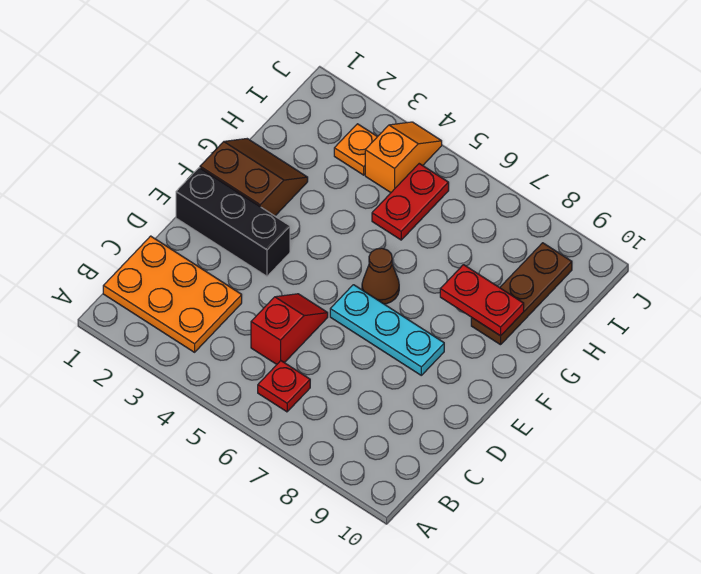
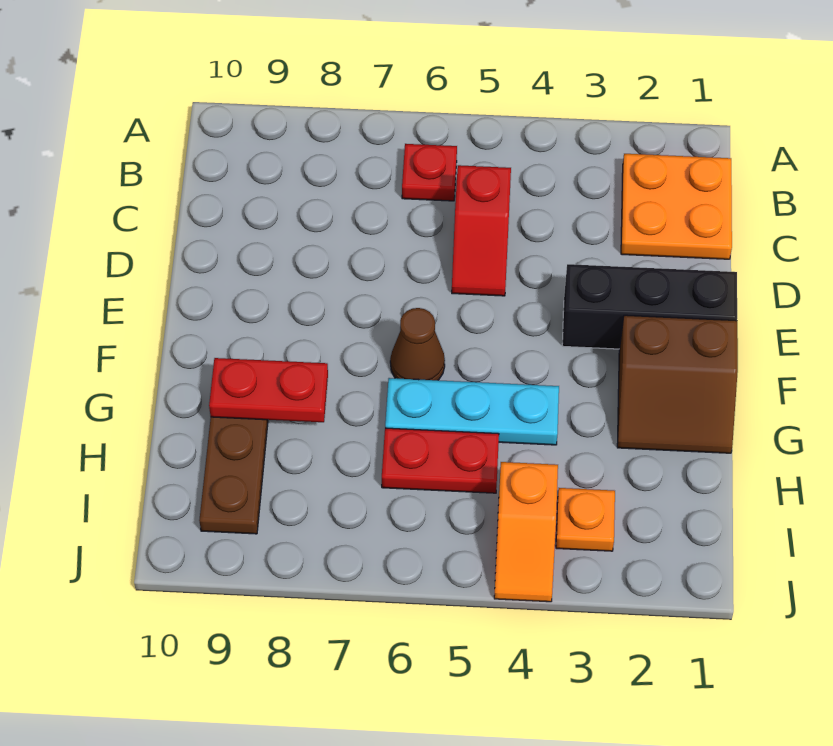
orange 2x3 plate [103,236,242,352] -> orange 2x2 plate [621,154,732,259]
cyan 1x3 plate [330,285,444,375] -> cyan 1x3 plate moved to [385,378,559,445]
red 1x2 plate [372,164,449,240] -> red 1x2 plate turned to [382,428,499,493]

